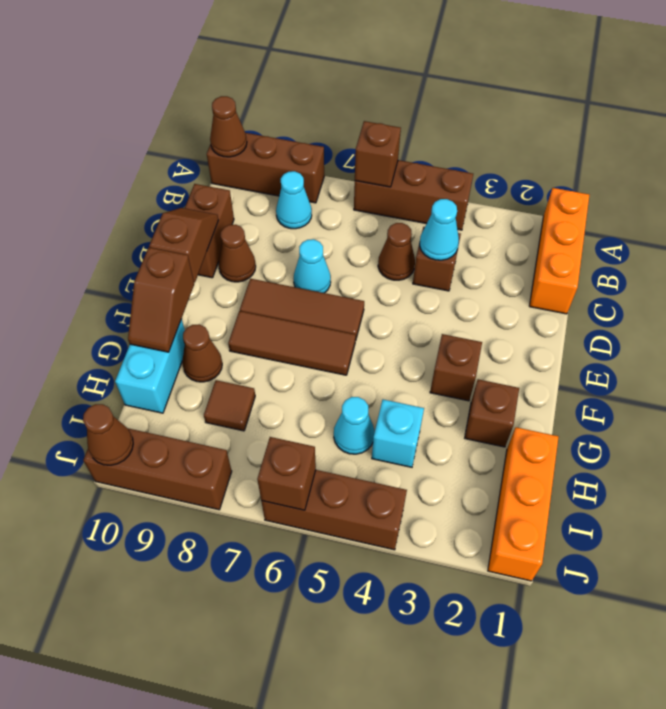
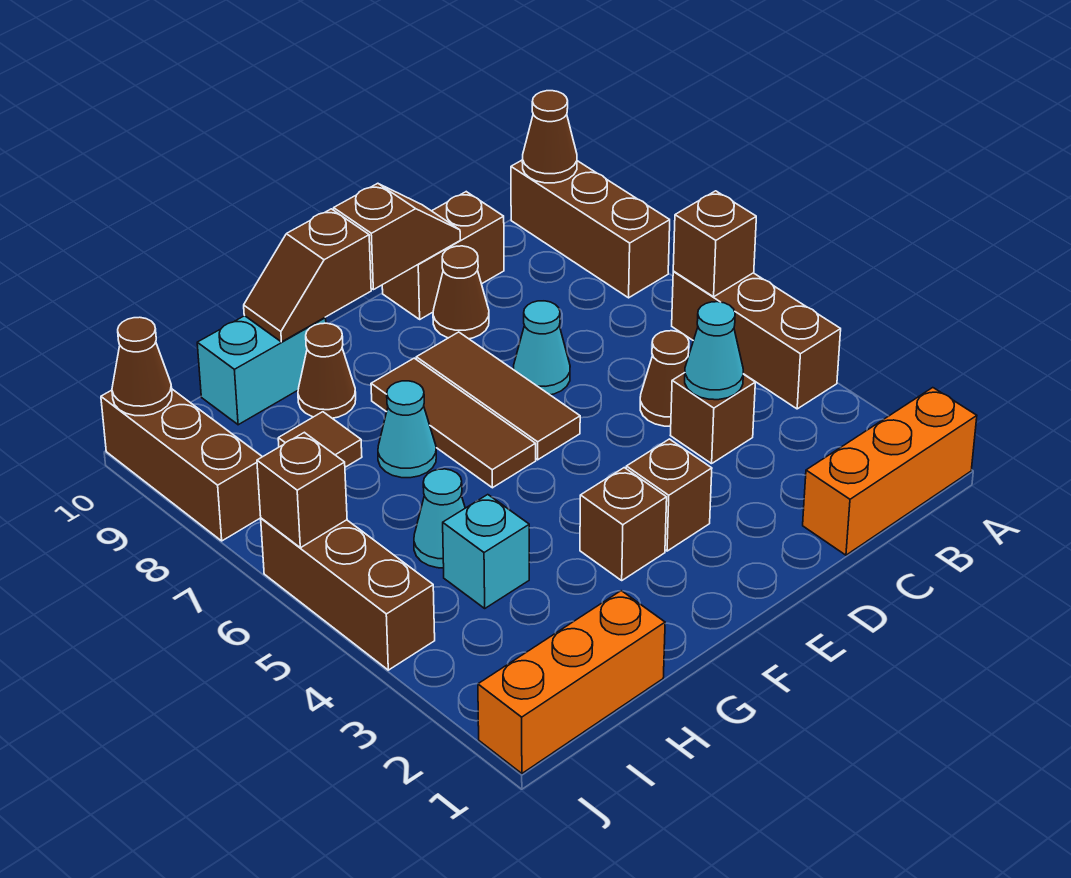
cyan 1x1 cone [276,171,312,229] -> cyan 1x1 cone moved to [378,381,436,478]
brown 1x1 brick [465,379,519,447] -> brown 1x1 brick moved to [626,439,712,551]

